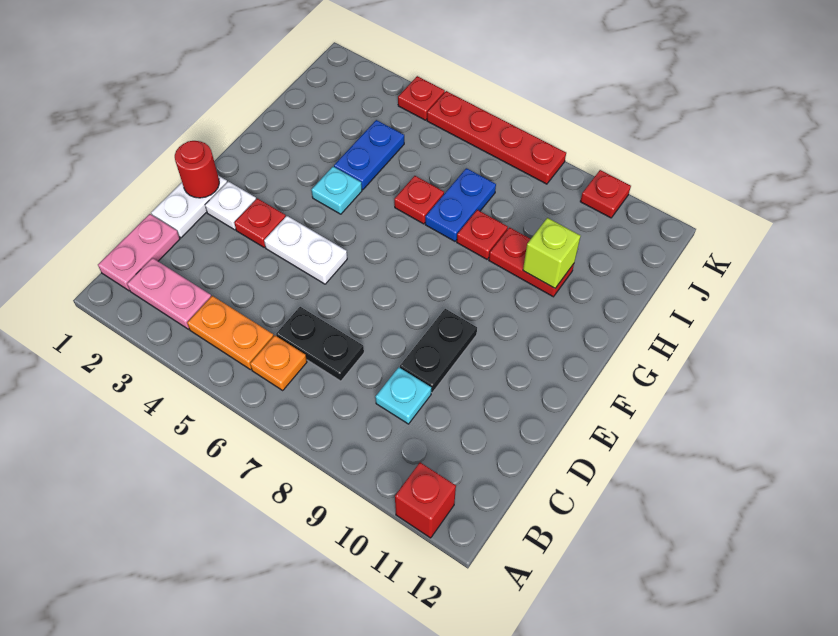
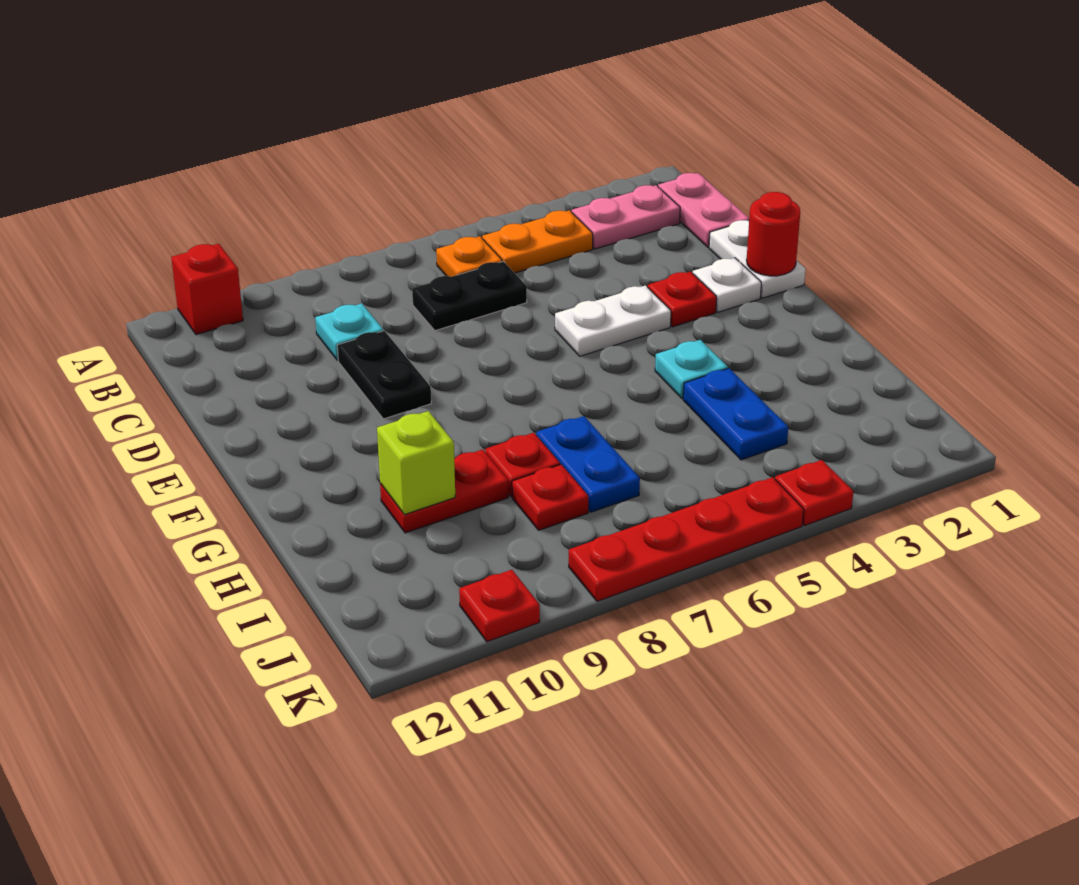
red 1x1 plate [394,176,444,224] -> red 1x1 plate moved to [512,464,588,530]

